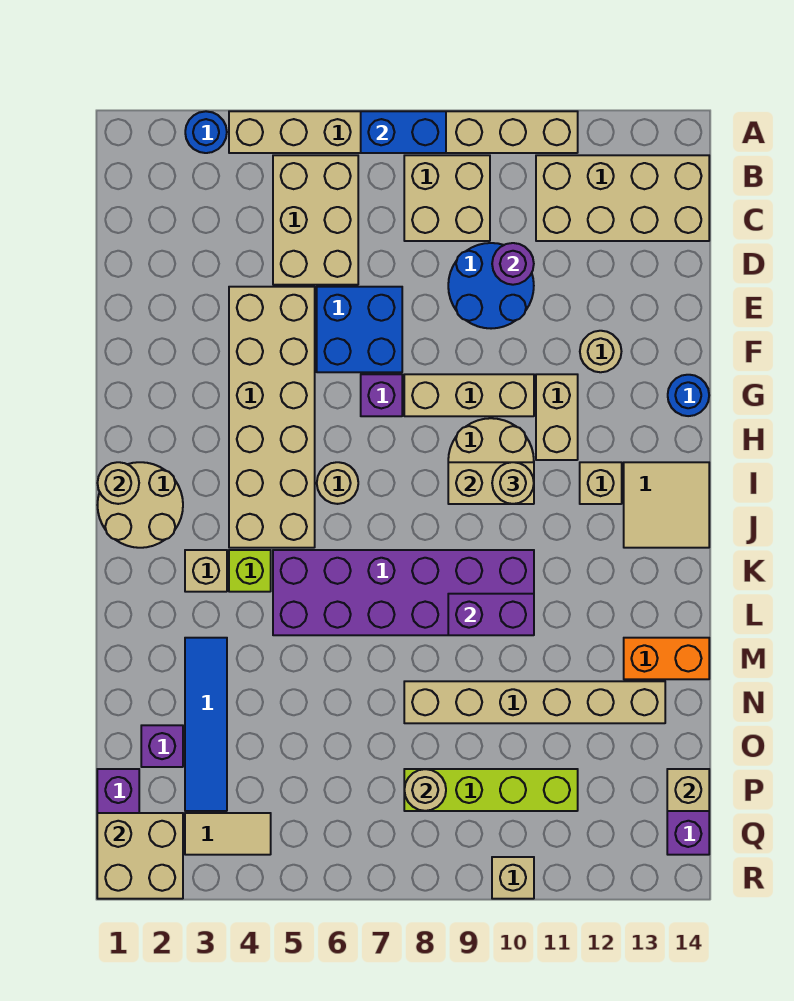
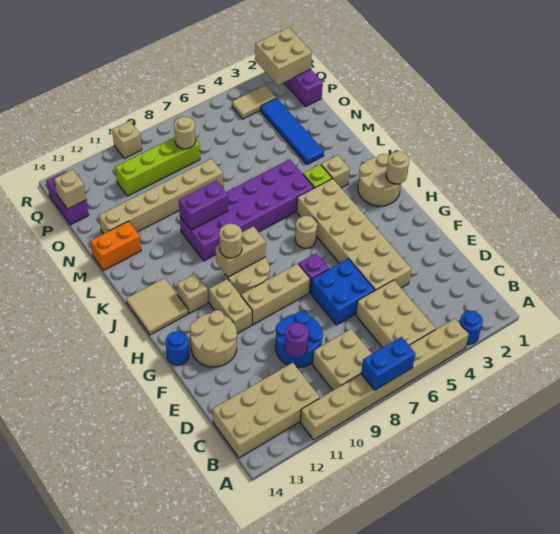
tan 1x1 round brick [580,331,621,372] -> tan 2x2 round brick [190,310,237,367]
purple 1x1 brick [141,725,183,767] -> none

